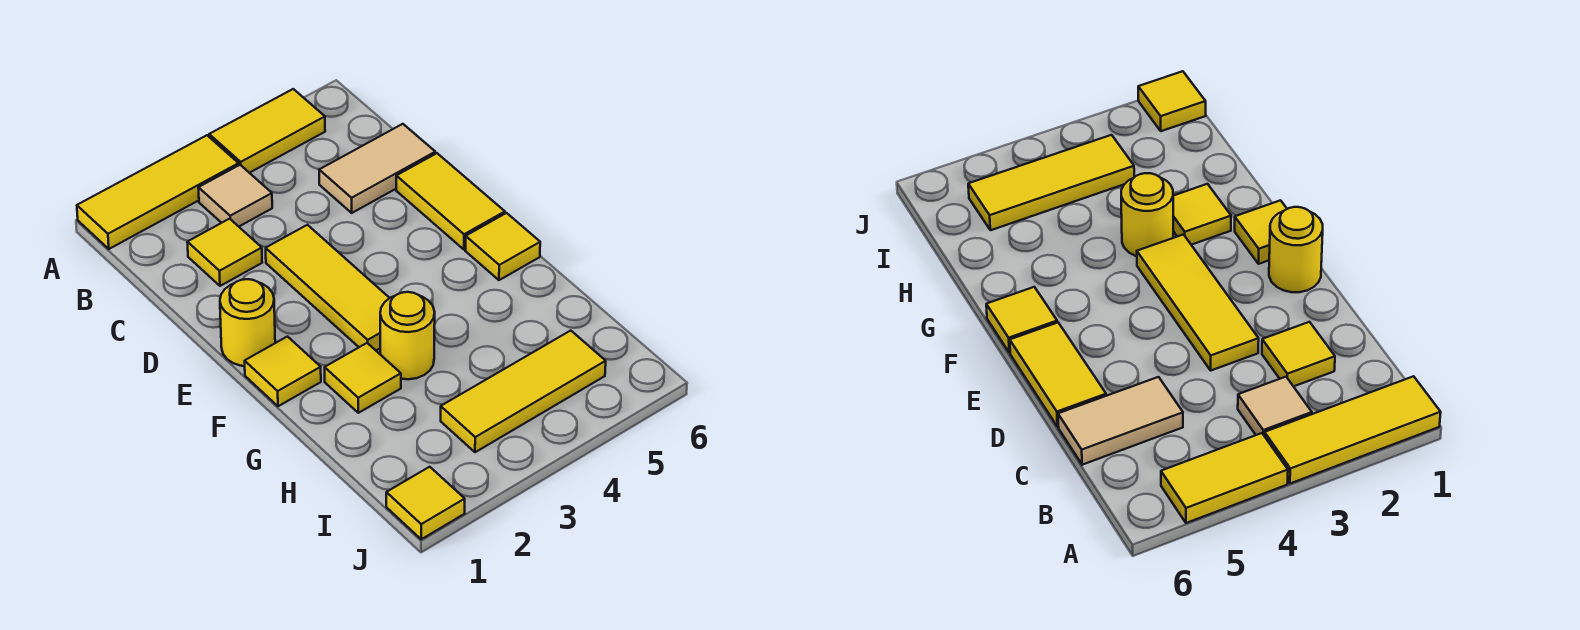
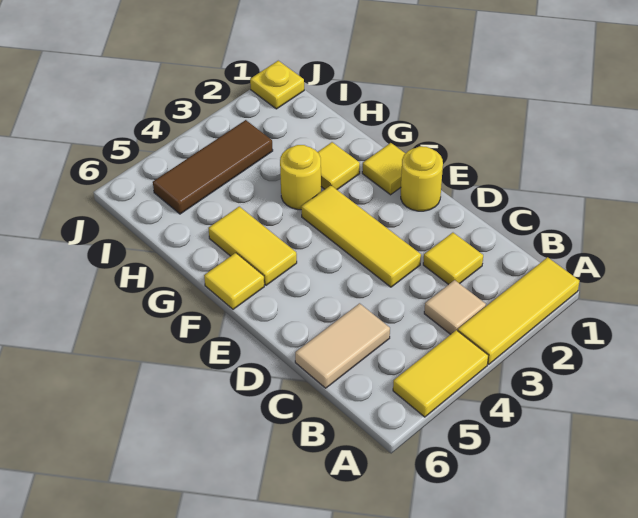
yellow 1x2 tile [396,153,505,249] -> yellow 1x2 tile moved to [208,206,297,285]
yellow 1x3 tile [441,331,606,452] -> brown 1x3 tile [153,120,273,214]
yellow 1x1 tile [386,467,465,539] -> yellow 1x1 plate [250,61,304,109]

